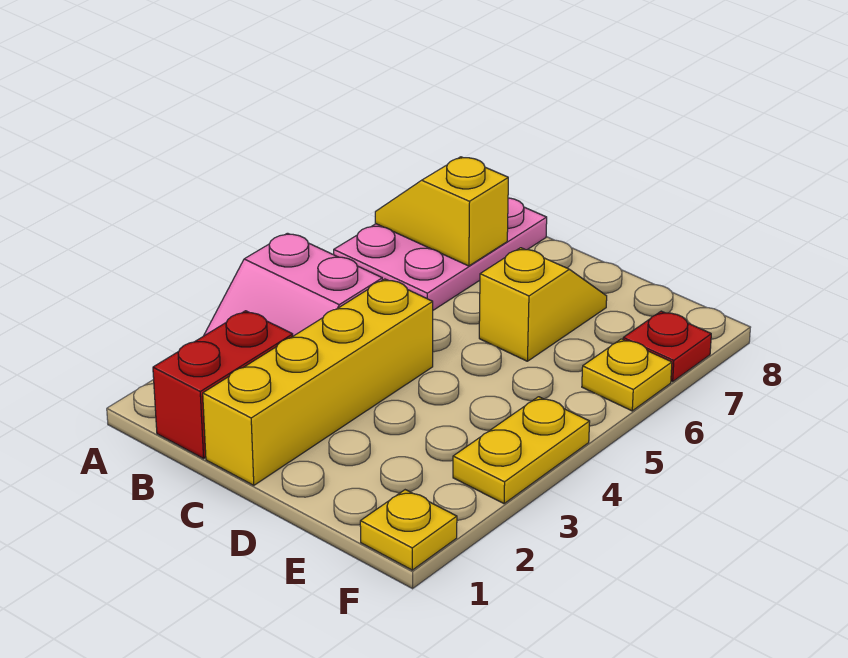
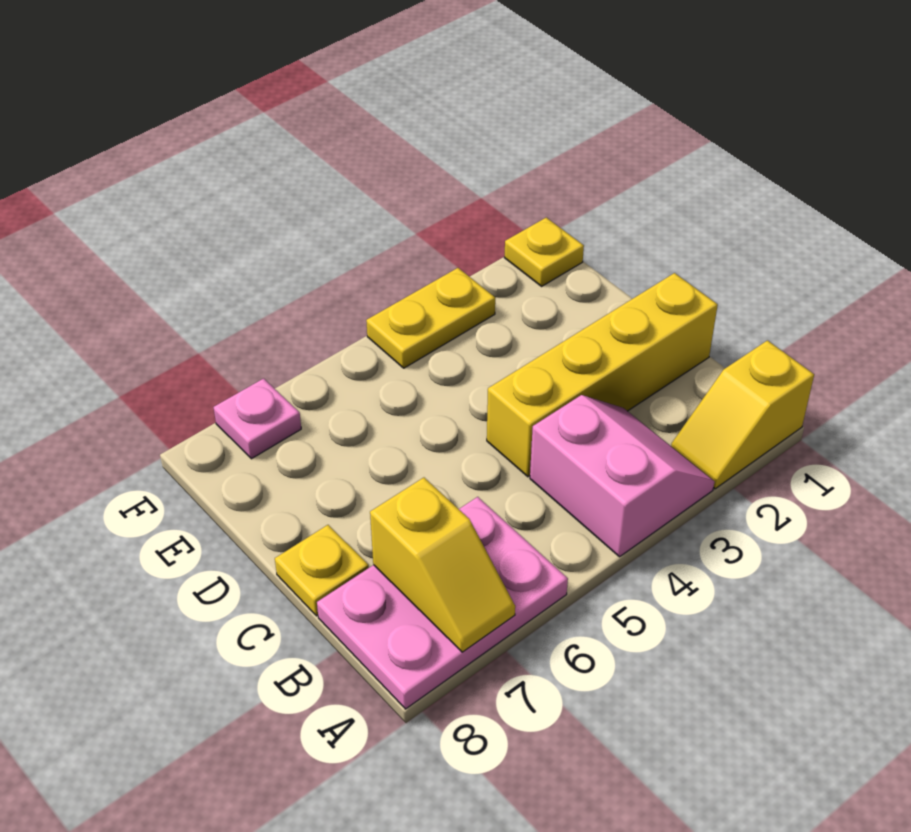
red 1x2 brick [153,311,293,459] -> none
yellow 1x2 slope [479,248,607,361] -> yellow 1x2 slope moved to [671,340,814,489]
yellow 1x1 plate [582,339,672,411] -> yellow 1x1 plate moved to [275,525,369,616]
red 1x1 plate [623,311,711,382] -> pink 1x1 plate [213,379,301,459]

